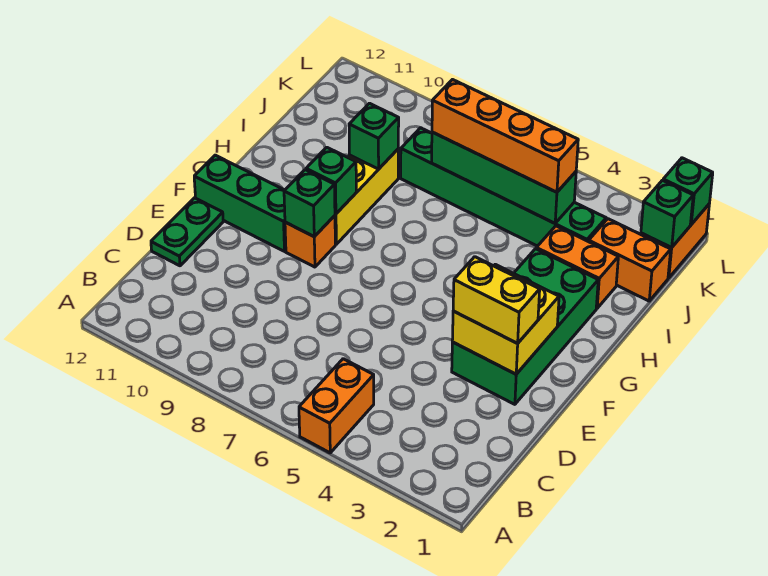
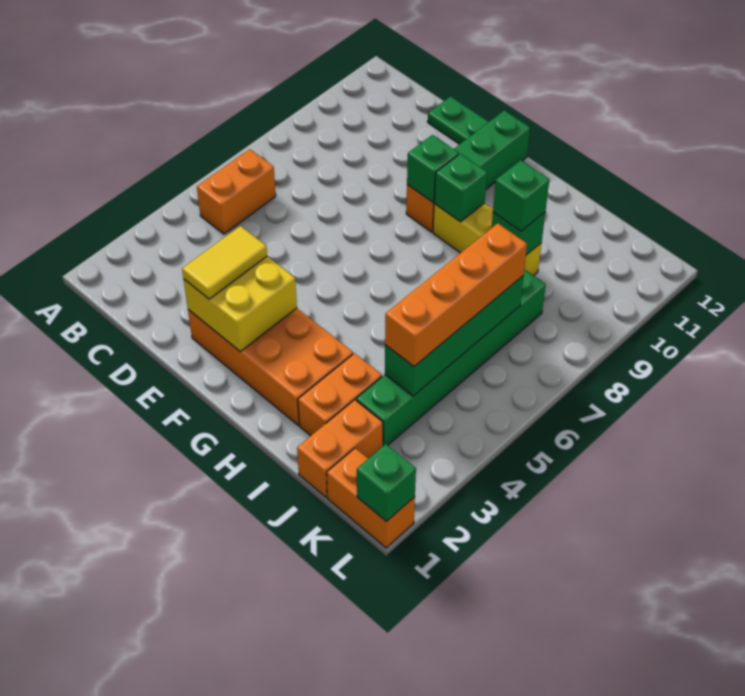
orange 1x2 brick [299,359,374,453] -> orange 1x2 brick turned to [197,149,276,234]
green 2x4 brick [452,249,598,404] -> orange 2x4 brick [188,308,353,425]
yellow 1x2 brick [453,257,540,343] -> yellow 1x2 tile [182,226,267,299]
green 1x1 brick [641,180,693,248] -> green 1x1 brick moved to [493,160,549,231]

